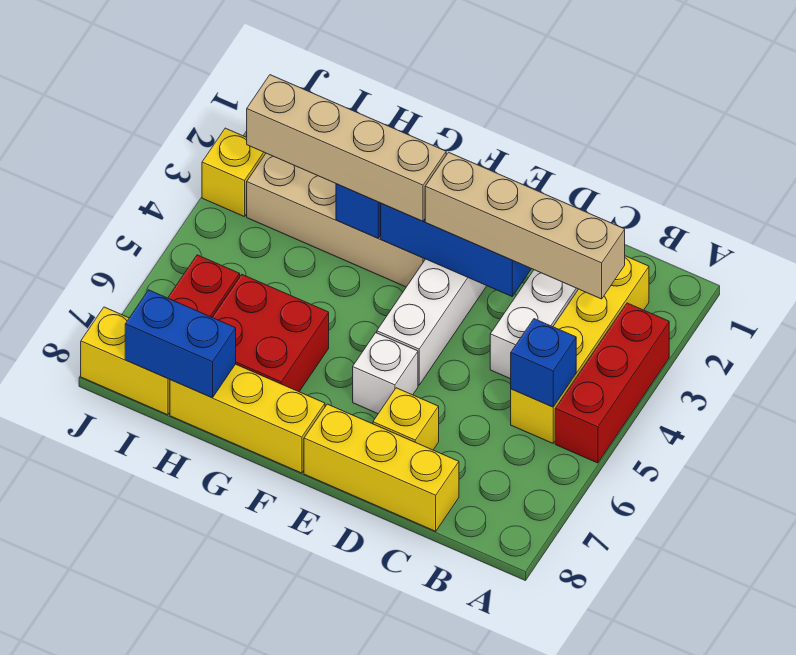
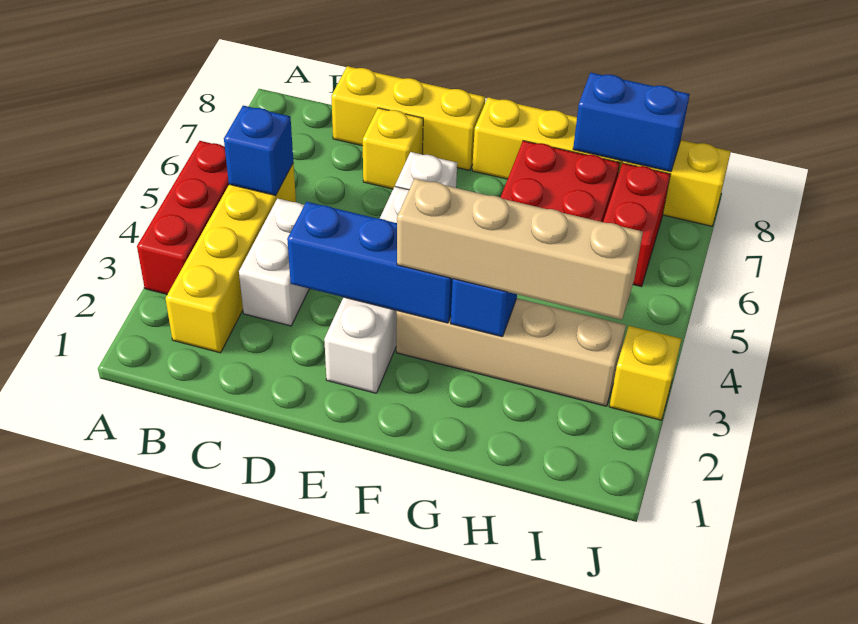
tan 1x4 brick [425,152,625,299] -> none

